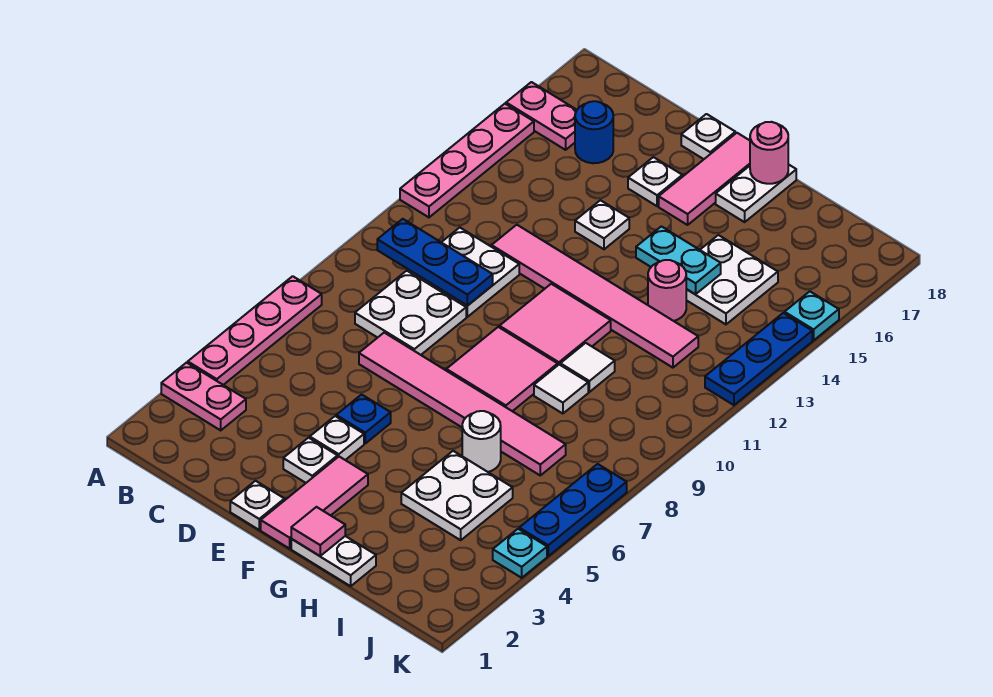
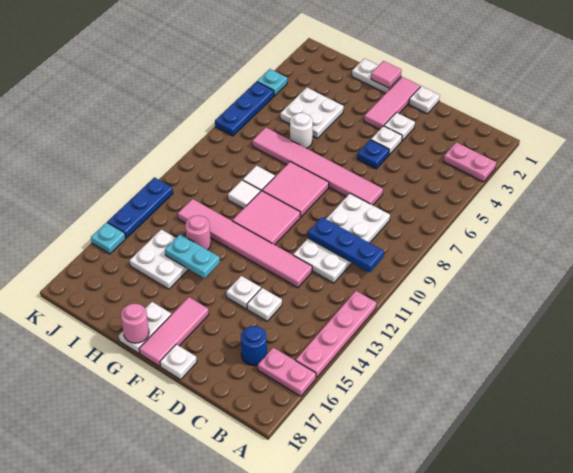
pink 1x4 plate [188,276,322,385] -> none
white 1x1 plate [628,157,682,206] -> white 1x1 plate moved to [247,288,282,321]

